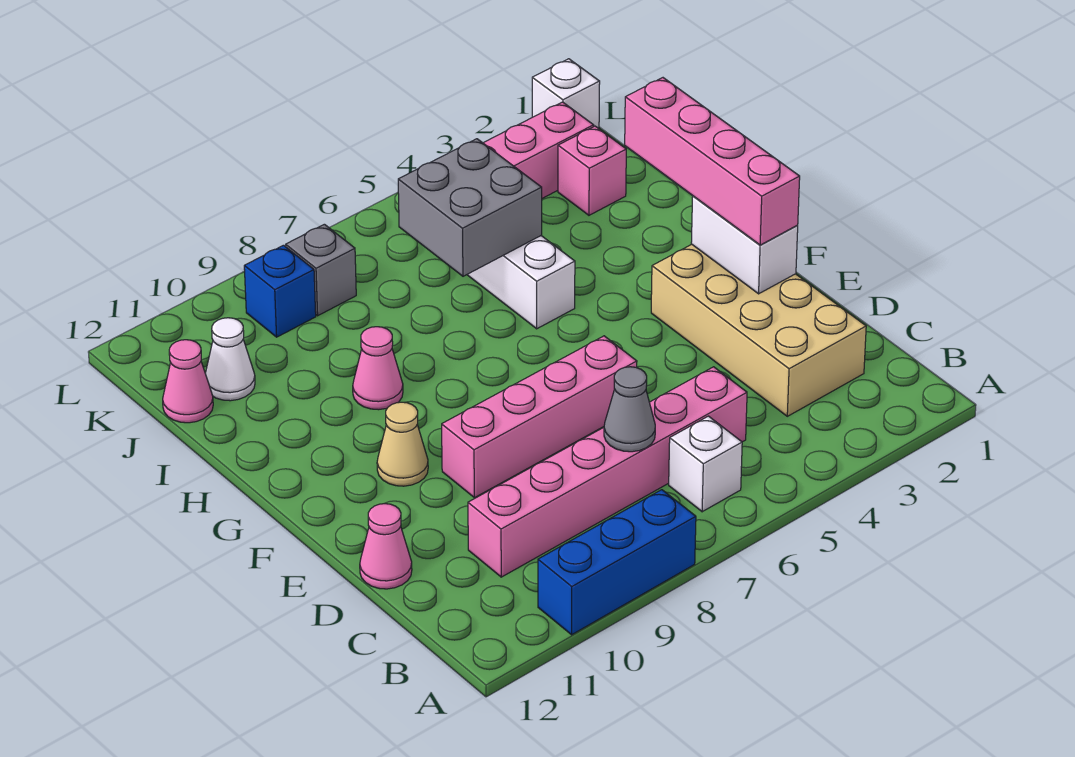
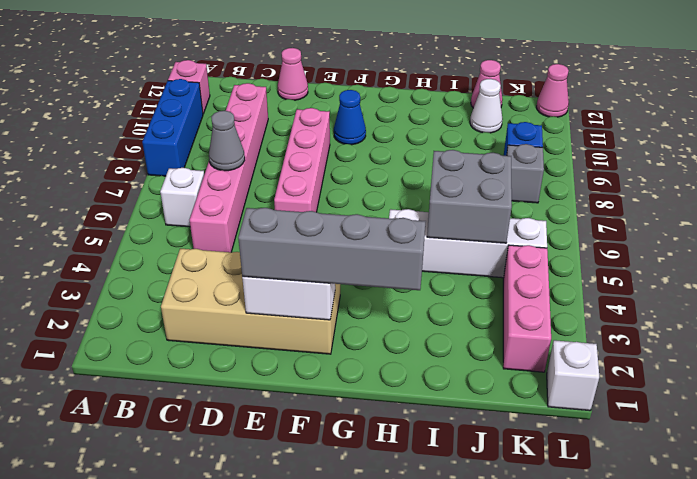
pink 1x4 brick [625,78,800,245] -> grey 1x4 brick [238,208,426,290]
tan 1x1 cone [377,402,428,486] -> blue 1x1 cone [334,90,366,145]
pink 1x1 cone [353,327,403,410] -> pink 1x1 cone moved to [536,64,569,117]
pink 1x1 brick [558,126,626,215] -> pink 1x1 brick moved to [168,60,210,114]

